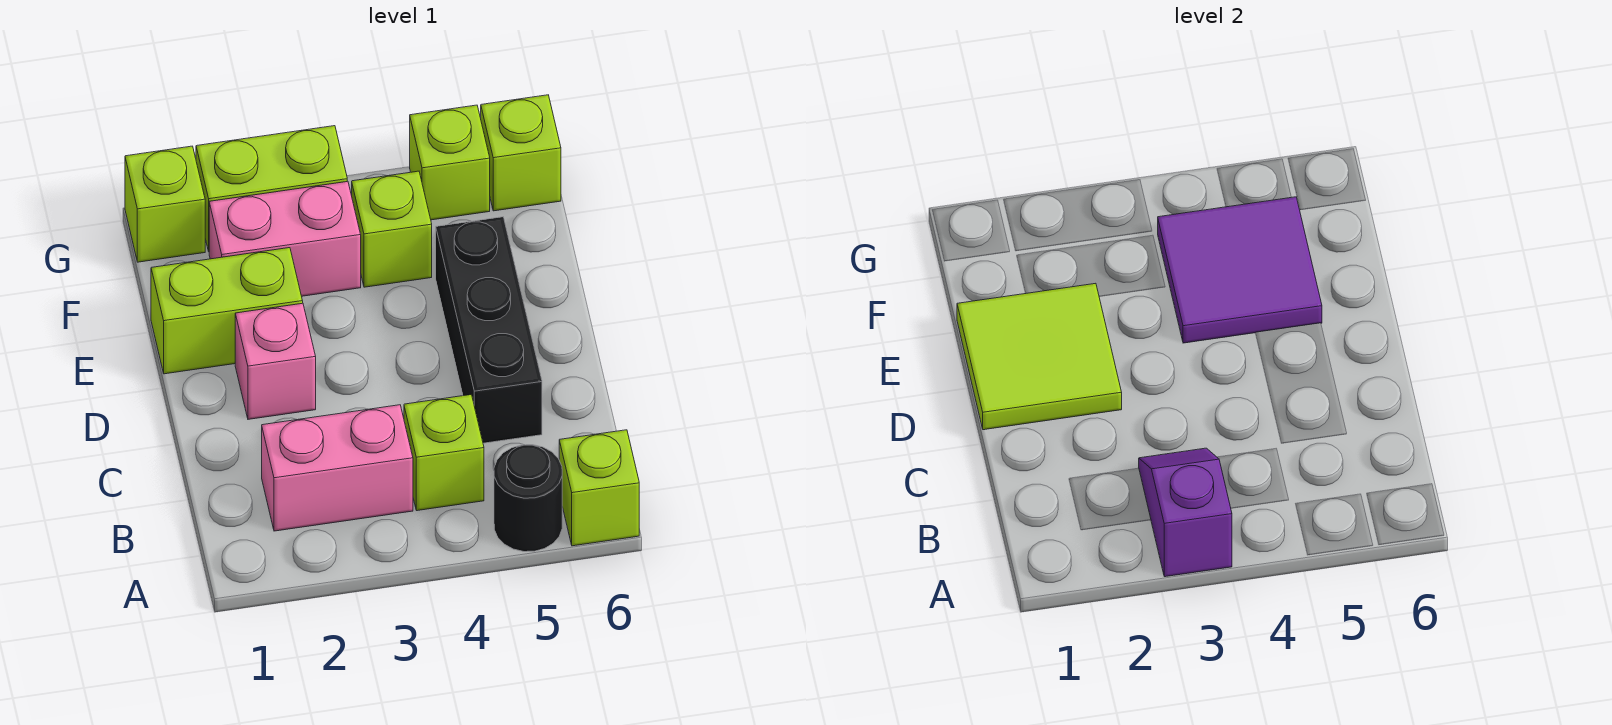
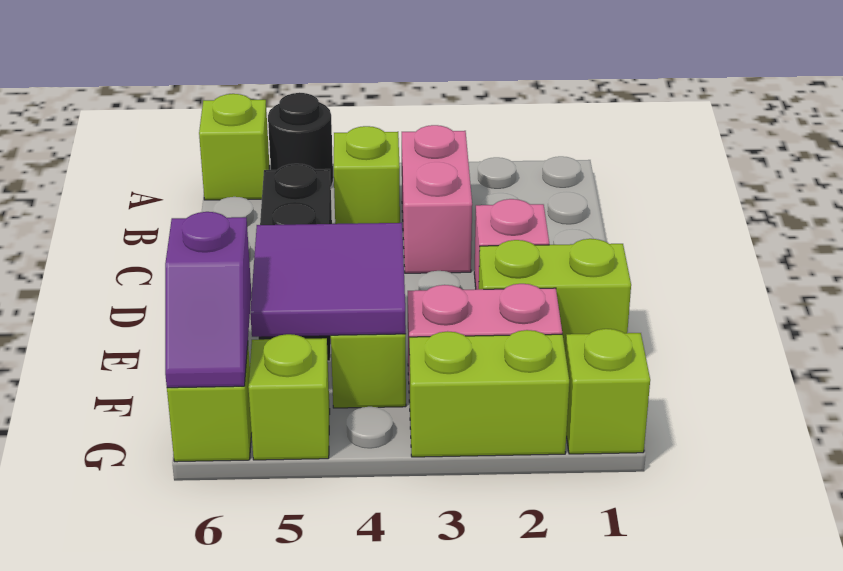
purple 1x2 slope [1139,448,1232,577] -> purple 1x2 slope moved to [165,212,251,388]
pink 1x2 brick [262,405,413,531] -> pink 1x2 brick turned to [402,125,472,273]
lime 2x2 tile [957,283,1122,430] -> none

